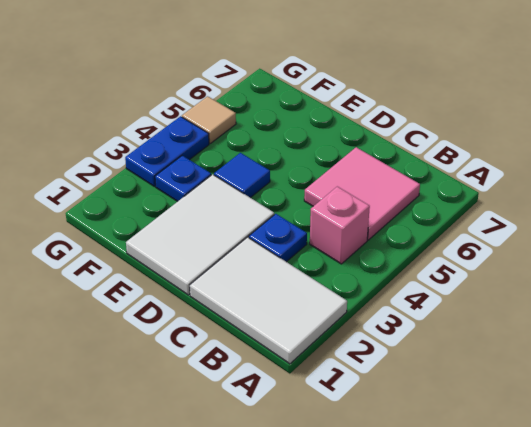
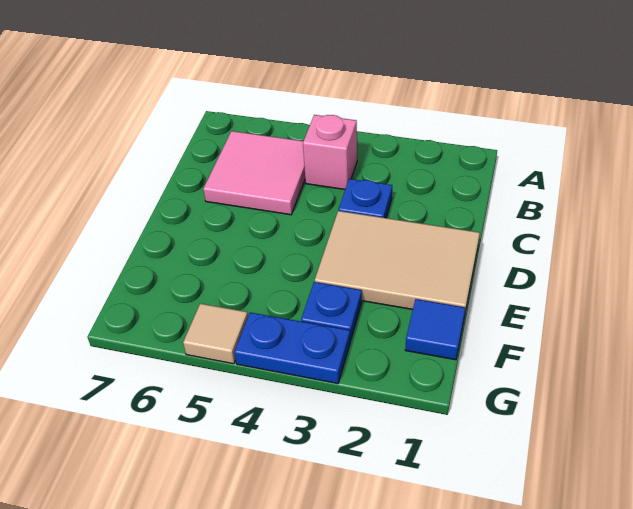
white 2x3 tile [190,237,347,364] -> none
white 2x3 tile [126,174,274,295] -> tan 2x3 tile [315,211,480,311]
blue 1x1 tile [214,153,270,198] -> blue 1x1 tile moved to [405,299,465,360]

